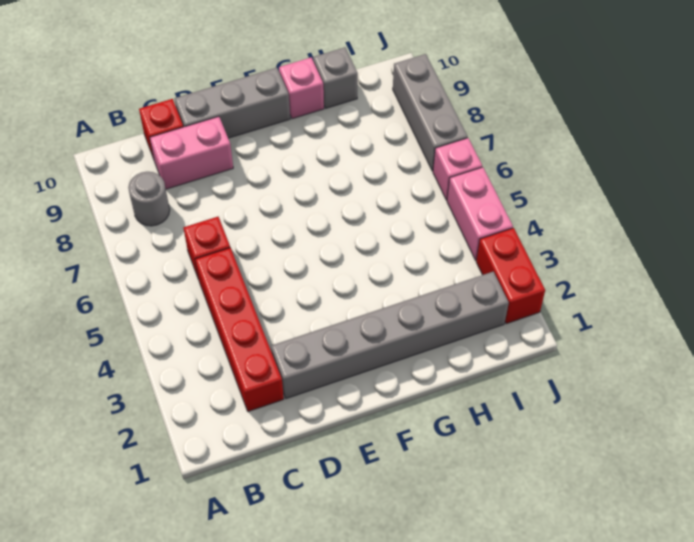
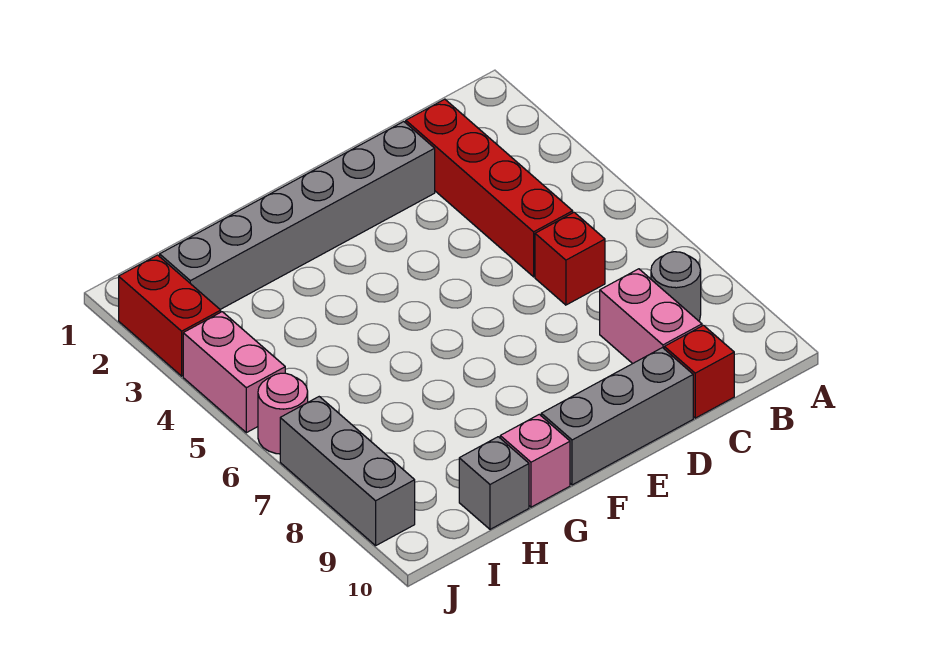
pink 1x2 brick [150,117,233,189] -> pink 1x2 brick turned to [600,269,702,364]
pink 1x1 brick [433,138,482,200] -> pink 1x1 round brick [258,373,308,454]

